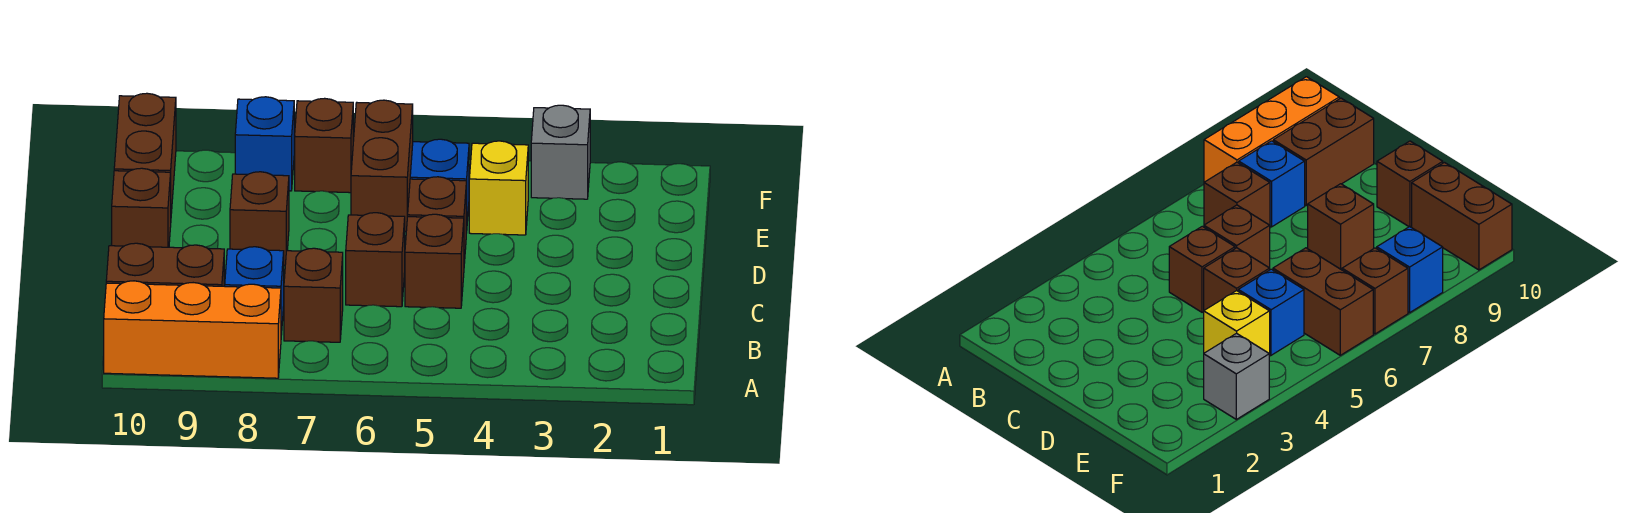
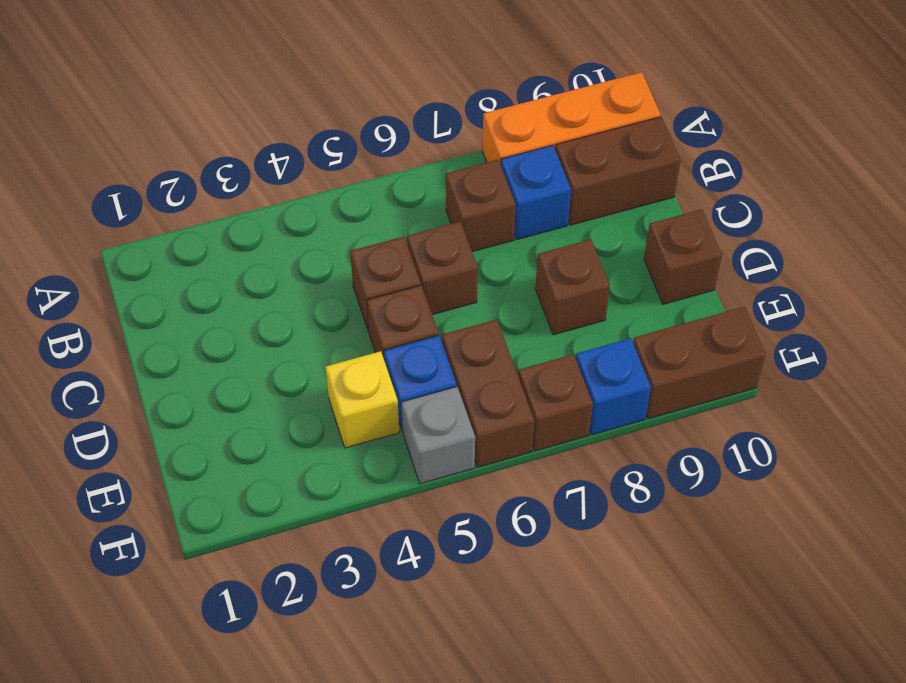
brown 1x2 brick [114,93,176,213] -> brown 1x2 brick turned to [633,307,765,419]
grey 1x1 brick [531,105,590,199] -> grey 1x1 brick moved to [401,387,475,484]

